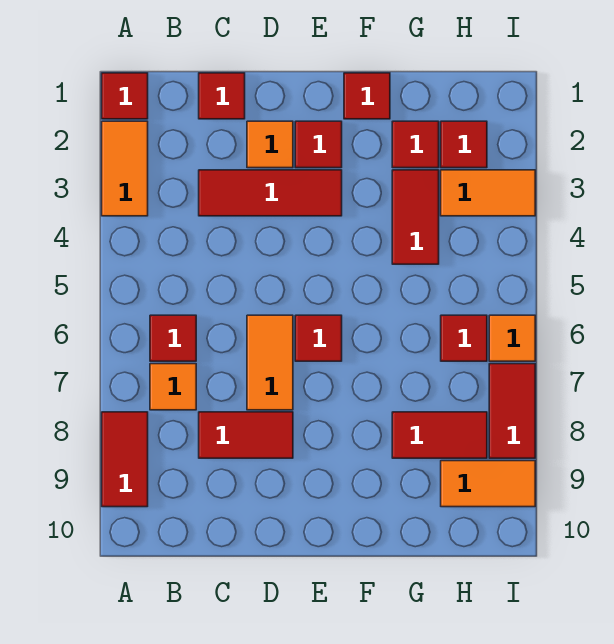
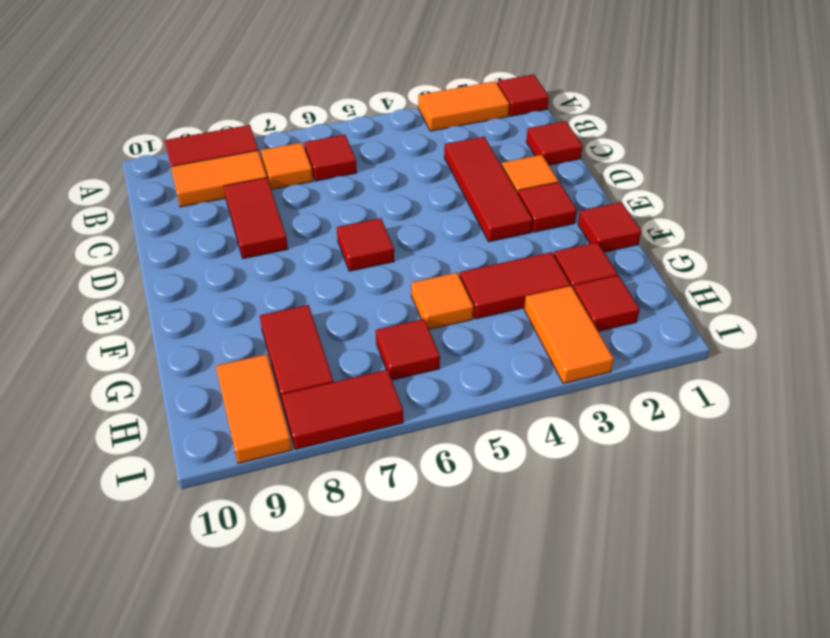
orange 1x2 tile [247,315,293,410] -> orange 1x2 tile moved to [171,151,267,207]
orange 1x1 tile [489,315,535,361] -> orange 1x1 tile moved to [411,273,474,329]

